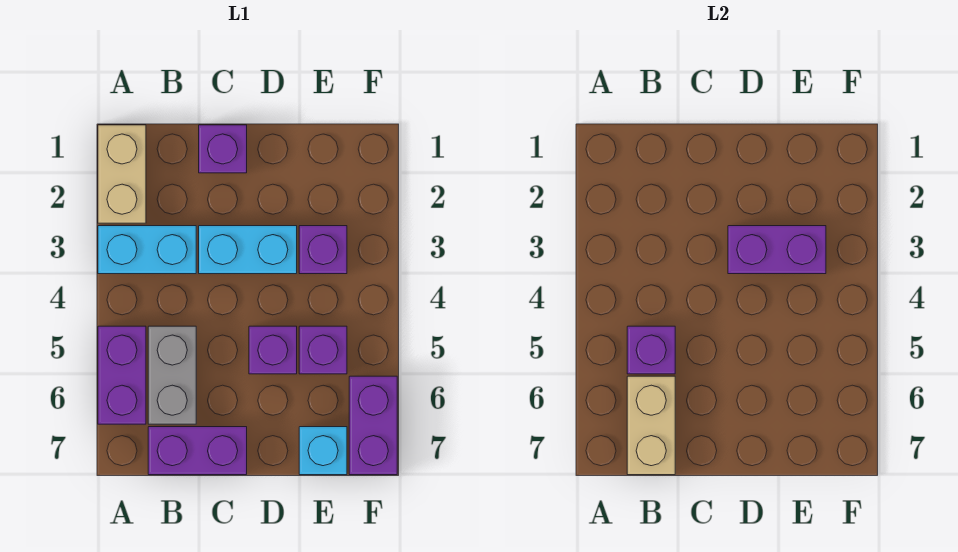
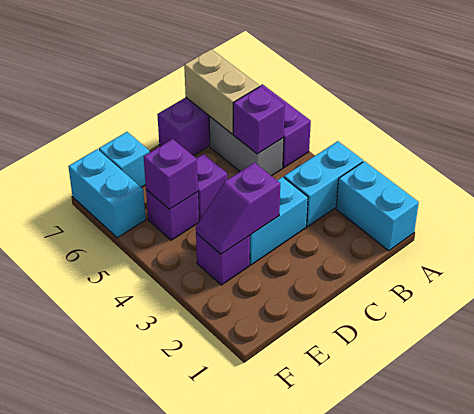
tan 1x2 brick [98,125,146,223] -> cyan 1x2 brick [336,161,419,251]
purple 1x1 brick [199,125,247,173] -> purple 1x1 brick moved to [144,139,198,209]
purple 1x2 brick [728,226,826,274] -> purple 1x2 slope [196,163,280,254]
purple 1x2 brick [349,376,397,475] -> cyan 1x2 brick [68,149,146,238]

